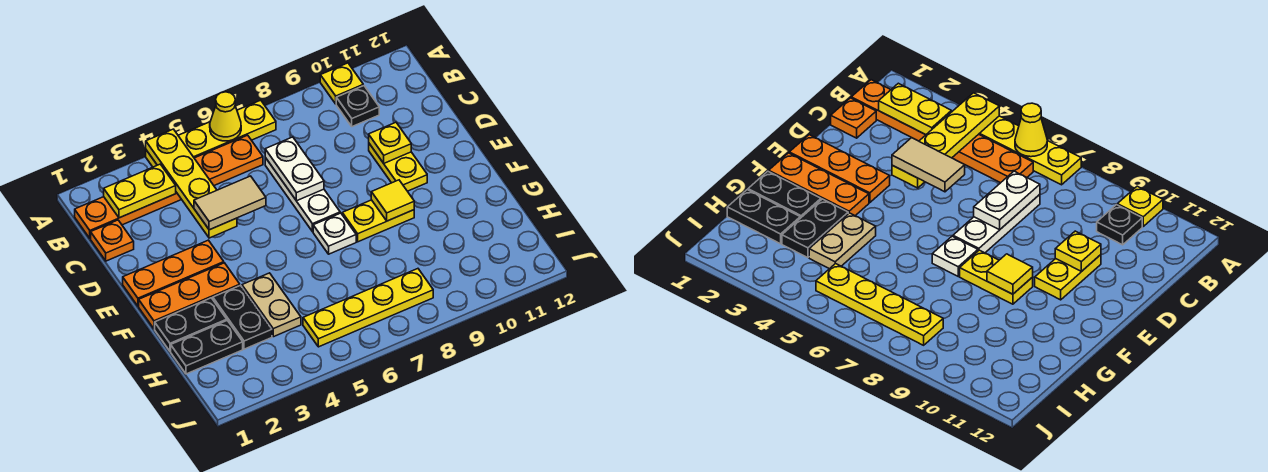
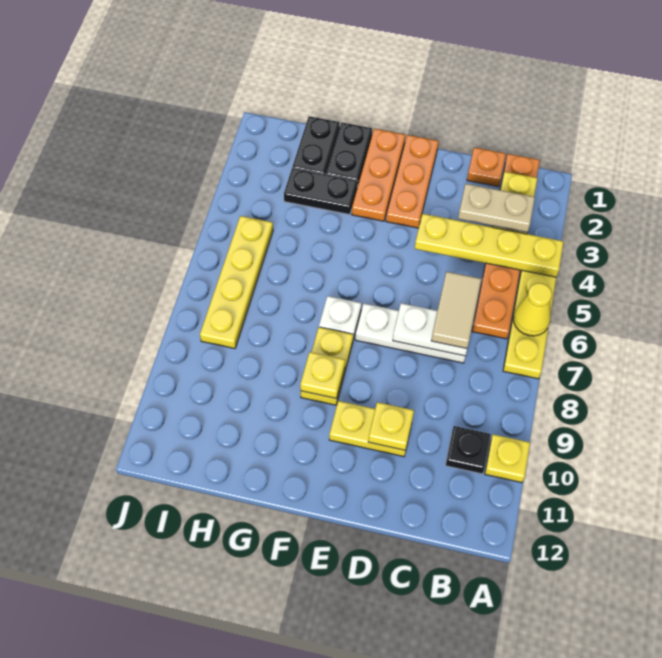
tan 1x2 tile [194,176,266,230] -> tan 1x2 tile moved to [431,272,481,348]
yellow 1x1 tile [371,180,414,221] -> yellow 1x1 plate [300,352,345,399]
tan 1x2 plate [242,273,301,337] -> tan 1x2 plate moved to [458,184,535,233]

